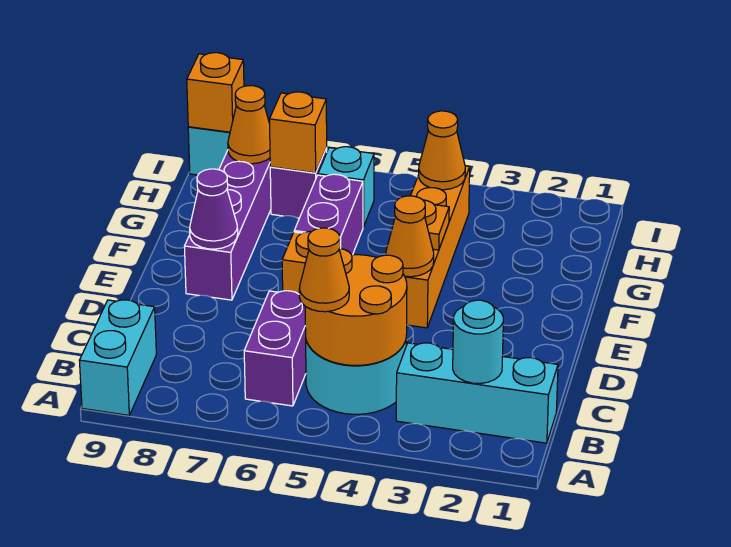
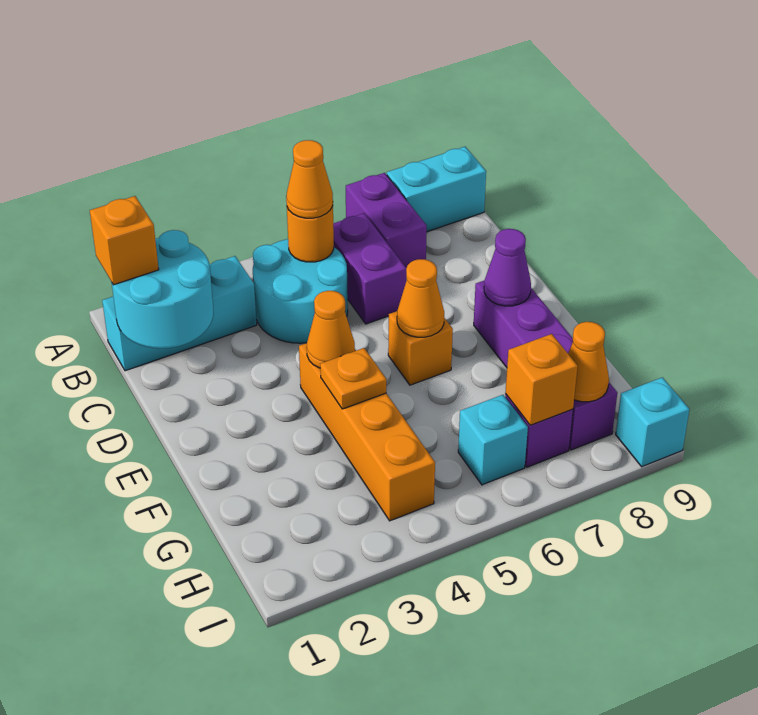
cyan 1x2 brick [79,300,156,415] -> cyan 1x2 brick turned to [387,147,486,232]
cyan 1x1 round brick [453,300,503,384] -> cyan 2x2 round brick [112,230,214,348]
orange 2x2 round brick [305,248,407,365] -> orange 1x1 round brick [287,206,334,262]
purple 1x2 brick [294,174,363,255] -> purple 1x2 brick moved to [346,173,427,268]
orange 1x1 cone [419,111,465,190] -> orange 1x1 cone moved to [397,259,444,337]
orange 1x1 brick [187,53,244,132] -> orange 1x1 brick moved to [90,196,159,285]

